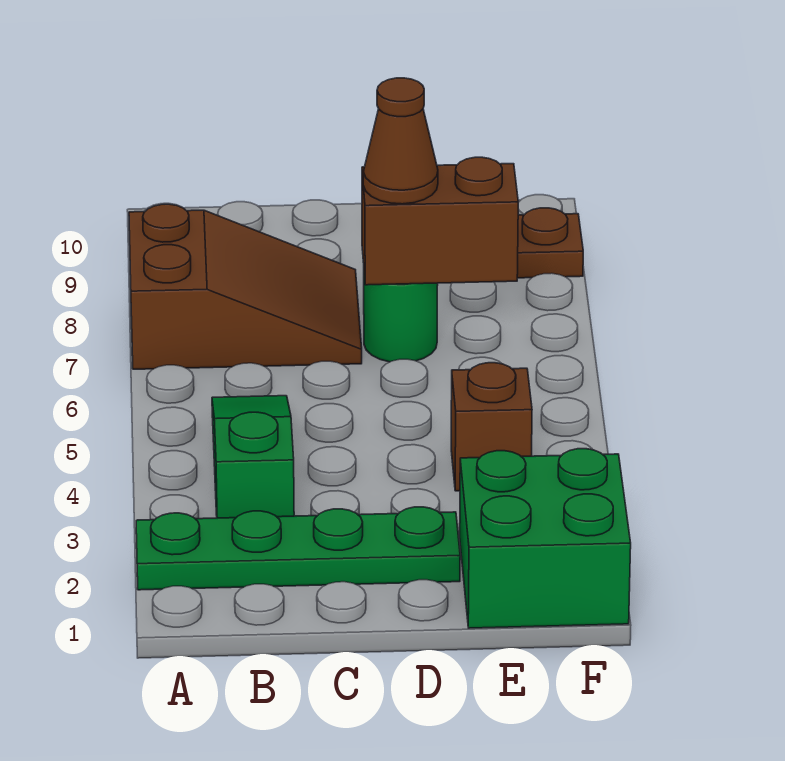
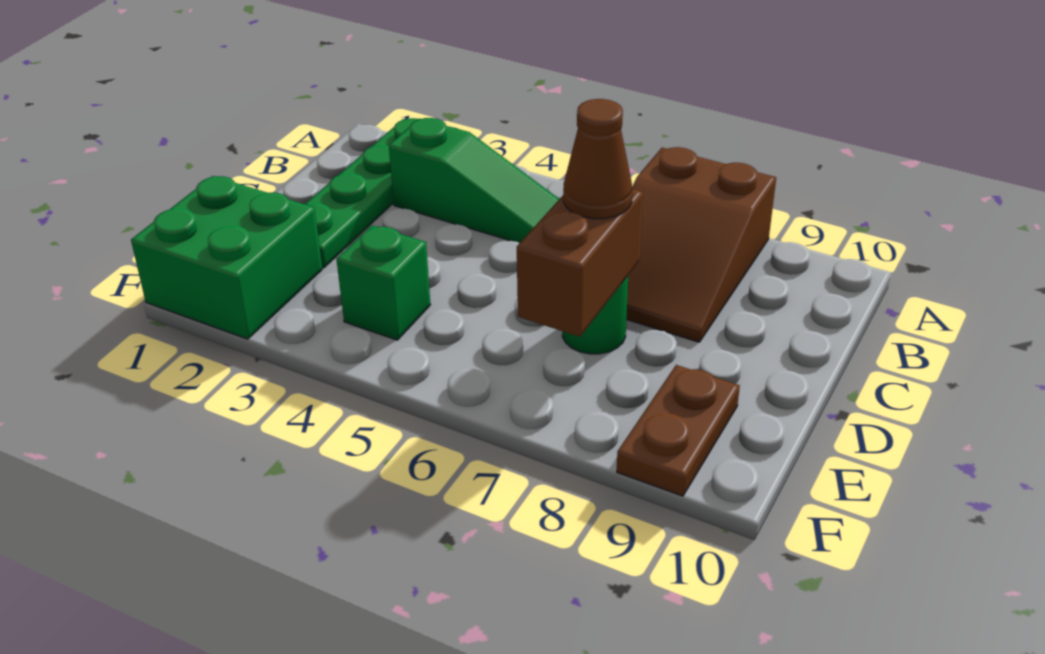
brown 1x1 brick [451,363,532,491] -> green 1x1 brick [336,225,430,340]

